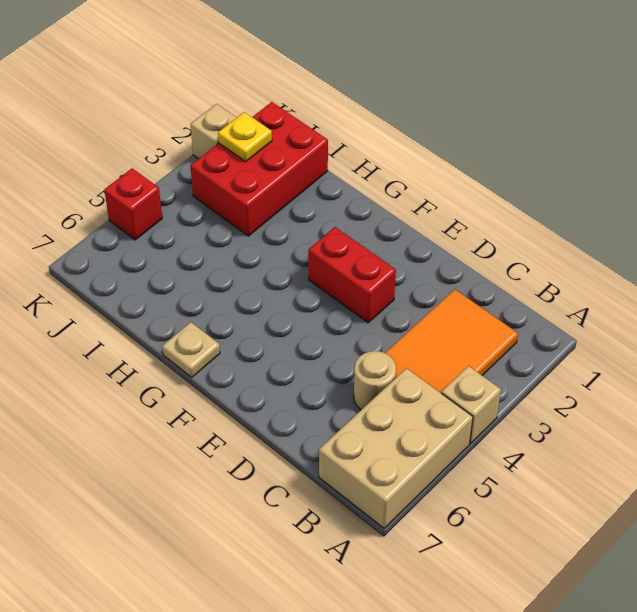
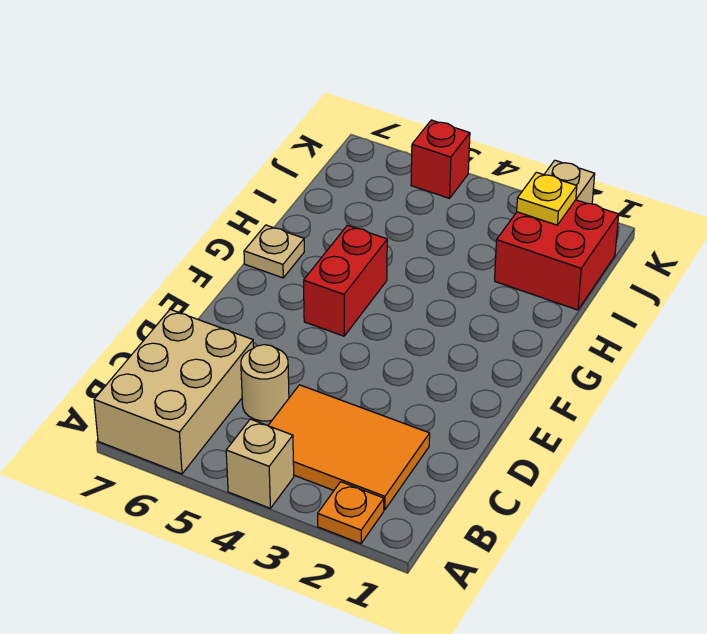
none -> orange 1x1 plate [318,482,384,544]
tan 2x3 brick [319,368,473,528] -> tan 2x3 brick turned to [94,309,254,474]
red 1x2 brick [308,227,396,323] -> red 1x2 brick moved to [304,225,387,336]
red 2x3 brick [190,102,328,236] -> red 2x2 brick [495,200,619,310]

